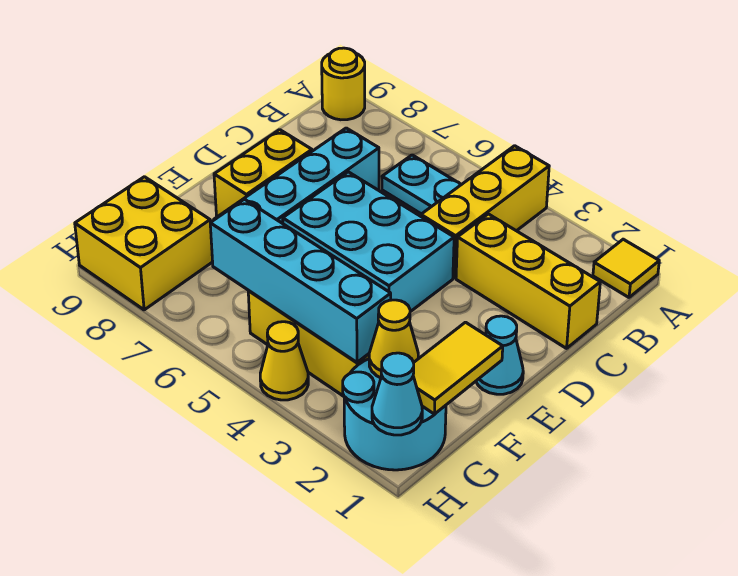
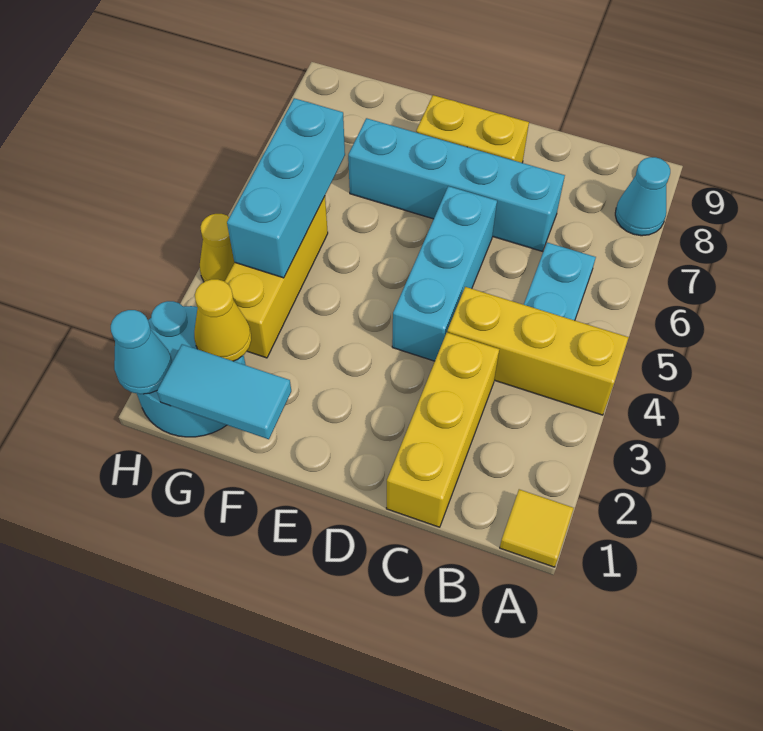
yellow 1x1 round brick [322,48,365,120] -> none
cyan 2x3 brick [283,172,454,312] -> cyan 1x3 brick [392,186,497,361]
cyan 1x1 cone [476,316,523,394] -> cyan 1x1 cone moved to [615,157,670,236]
yellow 1x2 tile [413,322,503,414] -> cyan 1x2 tile [157,344,291,439]
cyan 1x4 brick [210,199,391,362] -> cyan 1x3 brick [227,98,345,278]
yellow 2x2 brick [75,177,213,310] -> none

